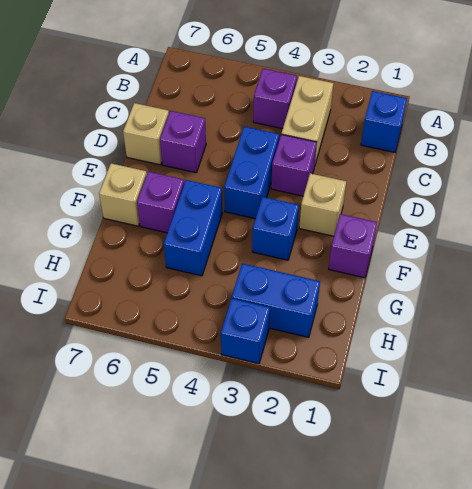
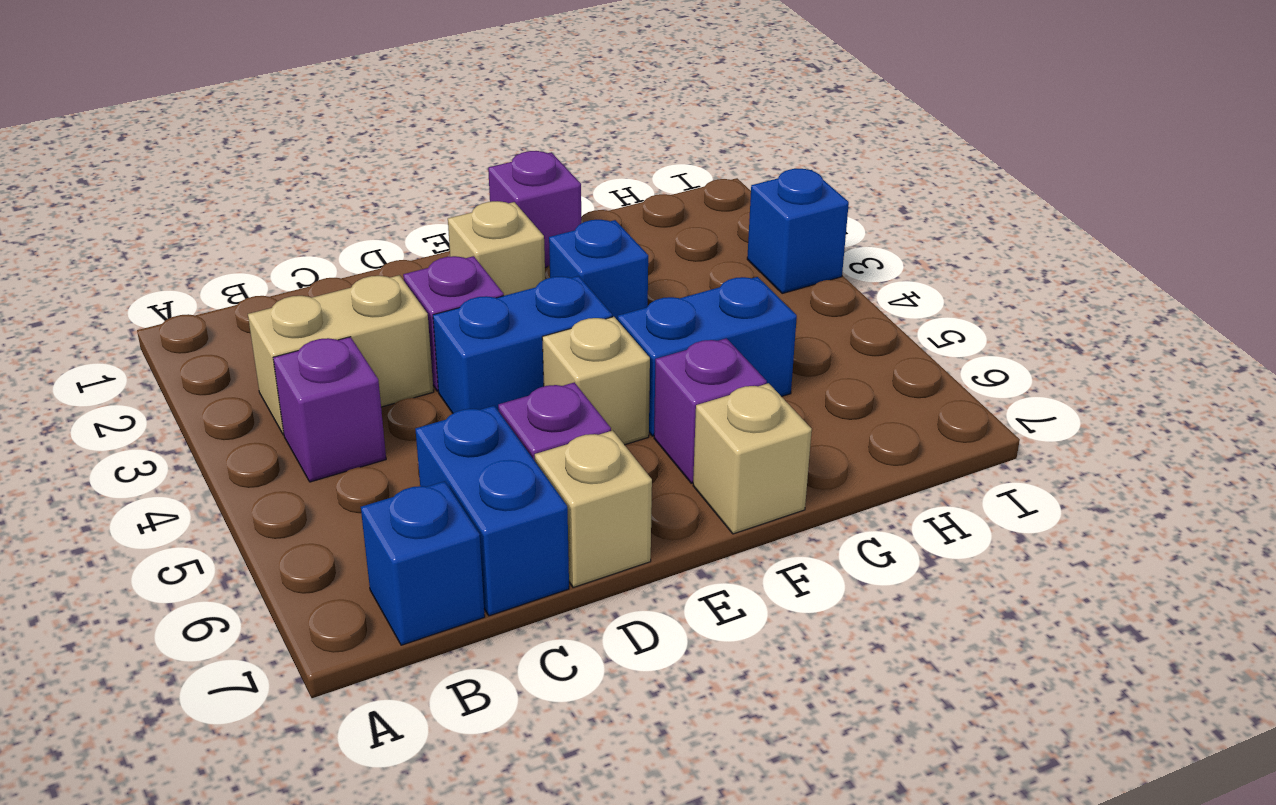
blue 1x1 brick [361,91,407,152] -> blue 1x1 brick moved to [361,481,485,645]
none -> tan 1x1 brick [542,317,650,445]
blue 1x2 brick [232,263,320,337] -> blue 1x2 brick moved to [415,406,569,616]

